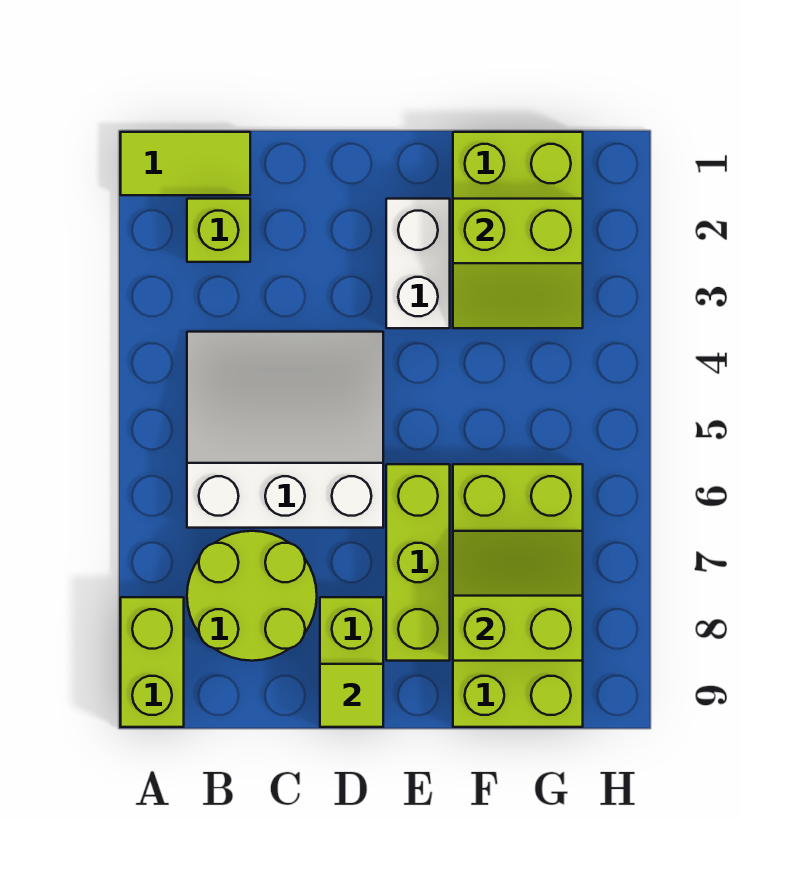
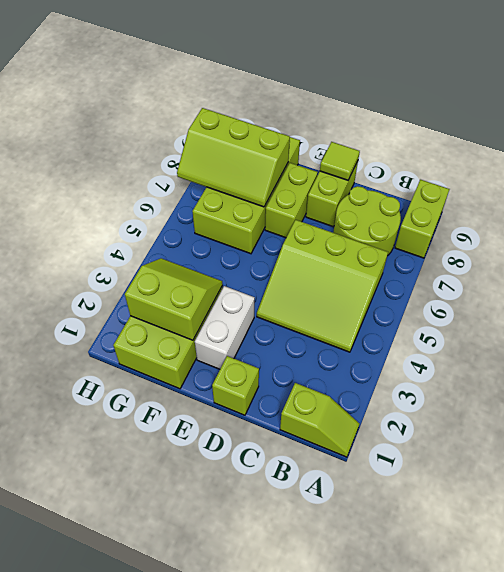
lime 1x2 tile [121,132,250,195] -> lime 1x2 slope [280,383,360,457]
lime 1x1 brick [187,199,250,262] -> lime 1x1 brick moved to [212,356,259,415]
white 3x3 slope [187,332,383,528] -> lime 3x3 slope [257,220,388,352]
lime 1x3 brick [386,464,450,661] -> lime 1x2 brick [265,163,318,238]
lime 2x2 slope [453,531,583,661] -> lime 2x3 slope [177,108,290,207]

